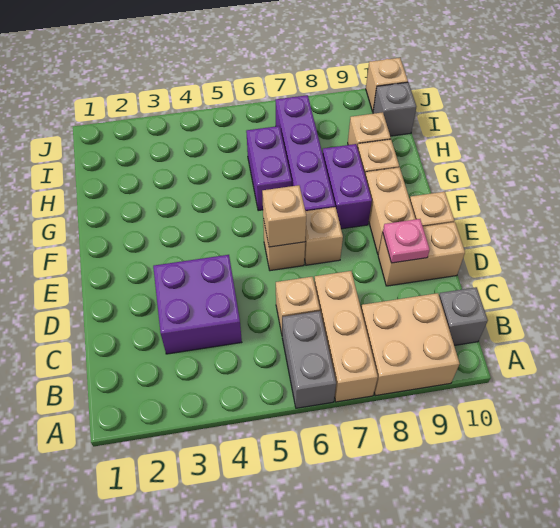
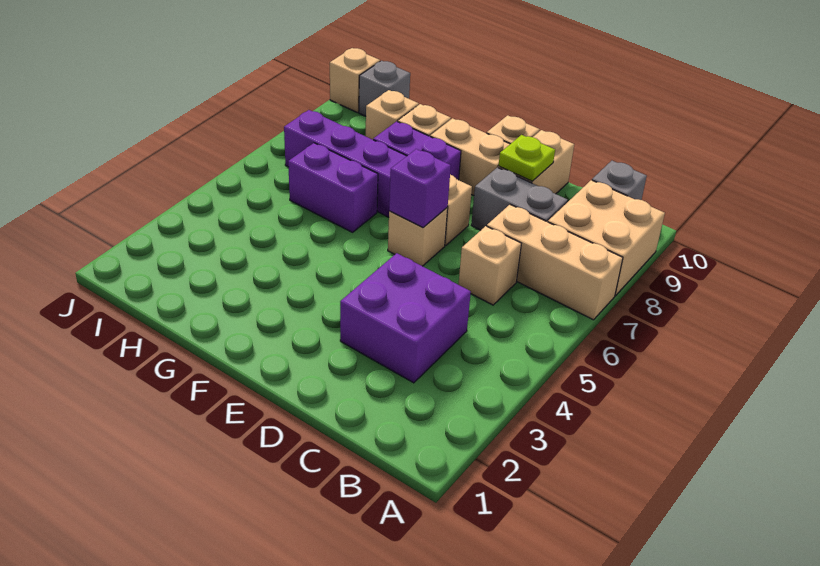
grey 1x2 brick [282,311,336,408] -> grey 1x2 brick moved to [471,167,568,230]
pink 1x1 plate [383,219,430,263] -> lime 1x1 plate [499,135,555,181]
tan 1x1 brick [262,185,306,247] -> purple 1x1 brick [389,149,451,227]

